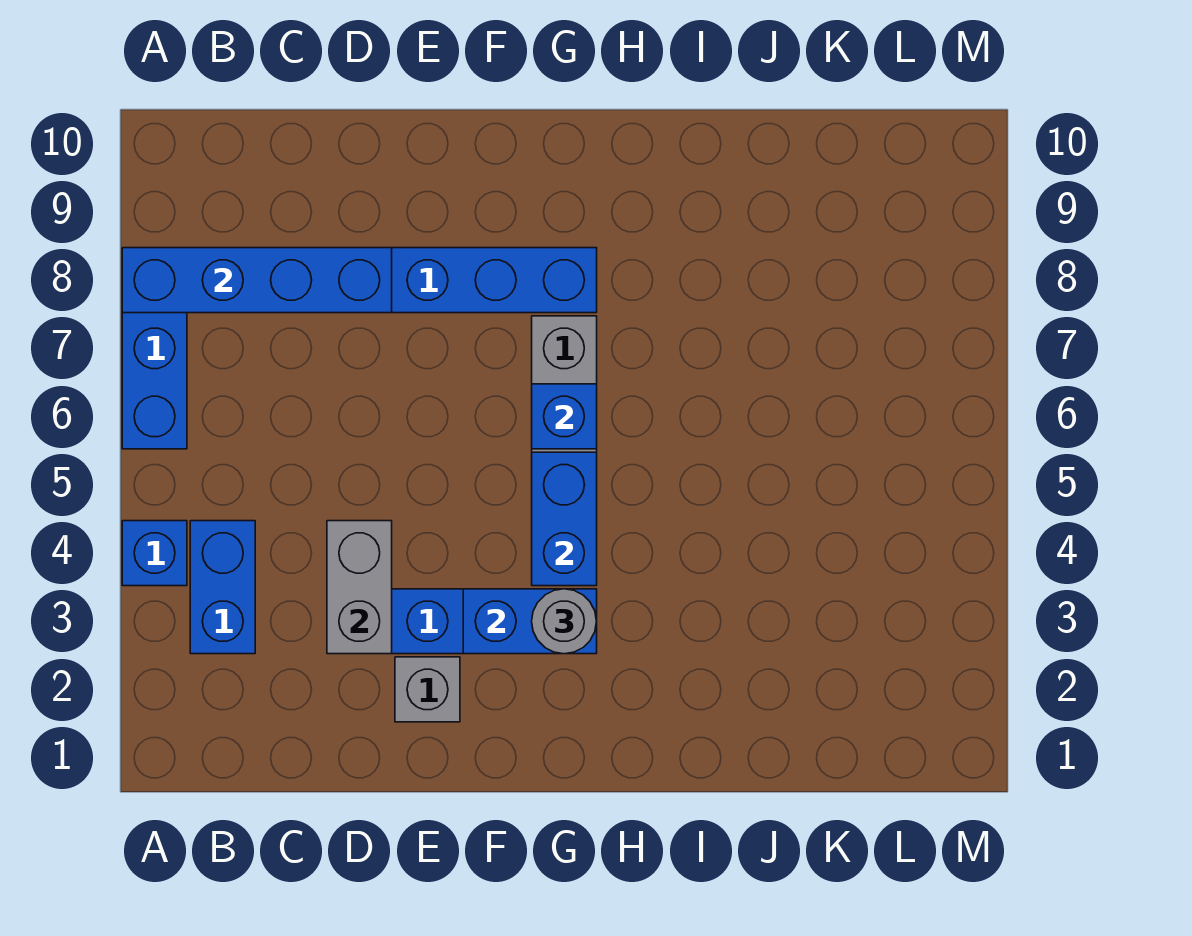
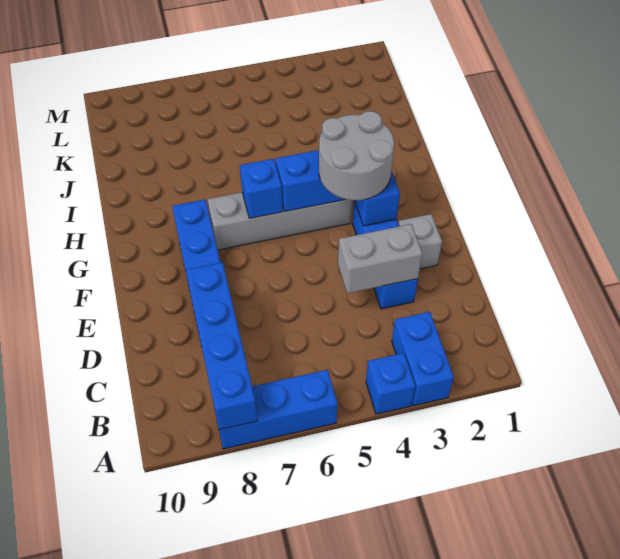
blue 1x2 brick [190,521,255,654] -> blue 1x2 brick turned to [392,312,454,406]
grey 1x1 round brick [532,589,596,654] -> grey 2x2 round brick [319,111,394,201]

